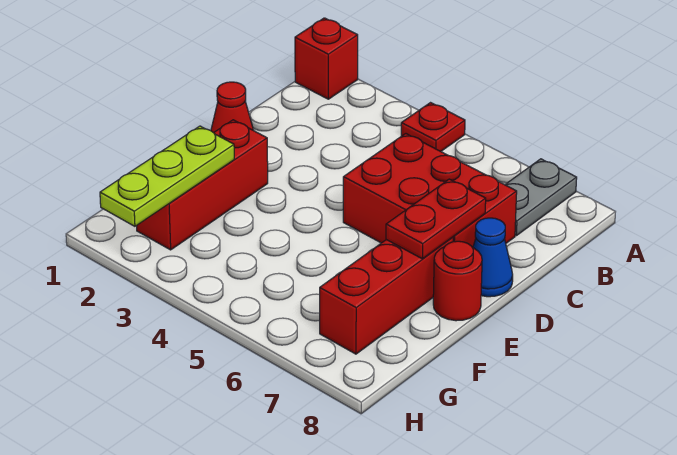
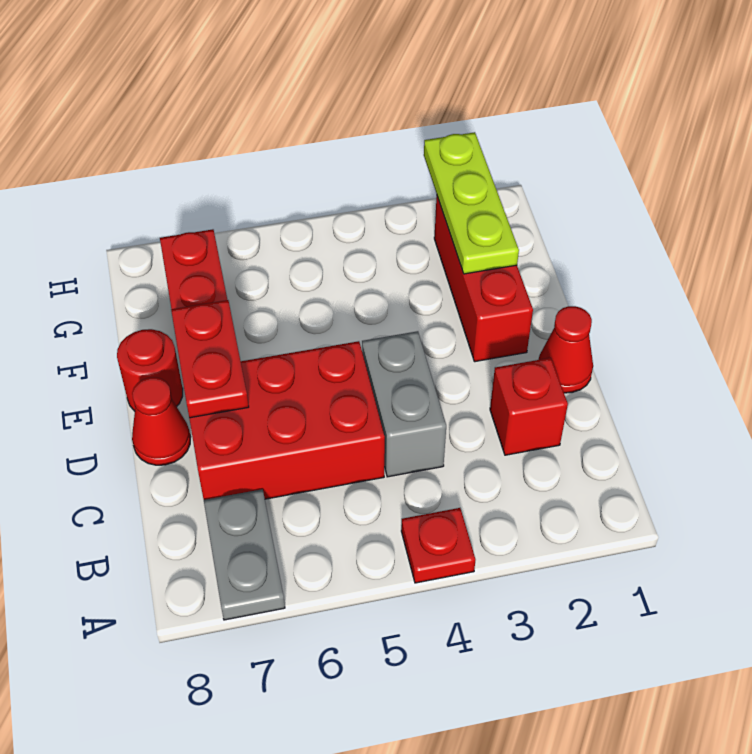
red 1x1 brick [295,18,358,99] -> red 1x1 brick moved to [490,358,568,455]
none -> grey 1x2 brick [362,331,446,477]
blue 1x1 cone [473,218,513,297] -> red 1x1 cone [132,377,190,465]

